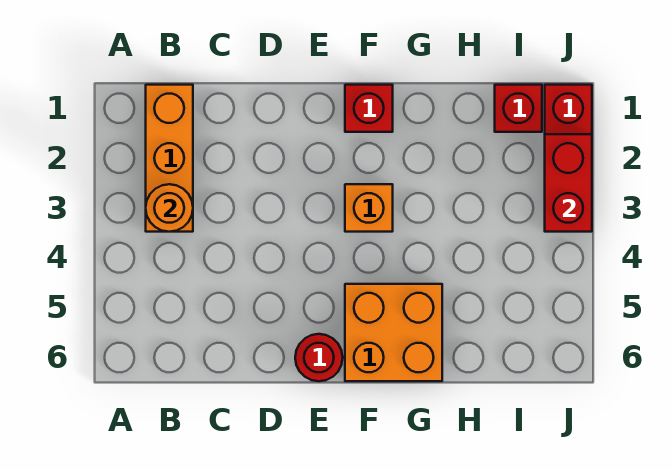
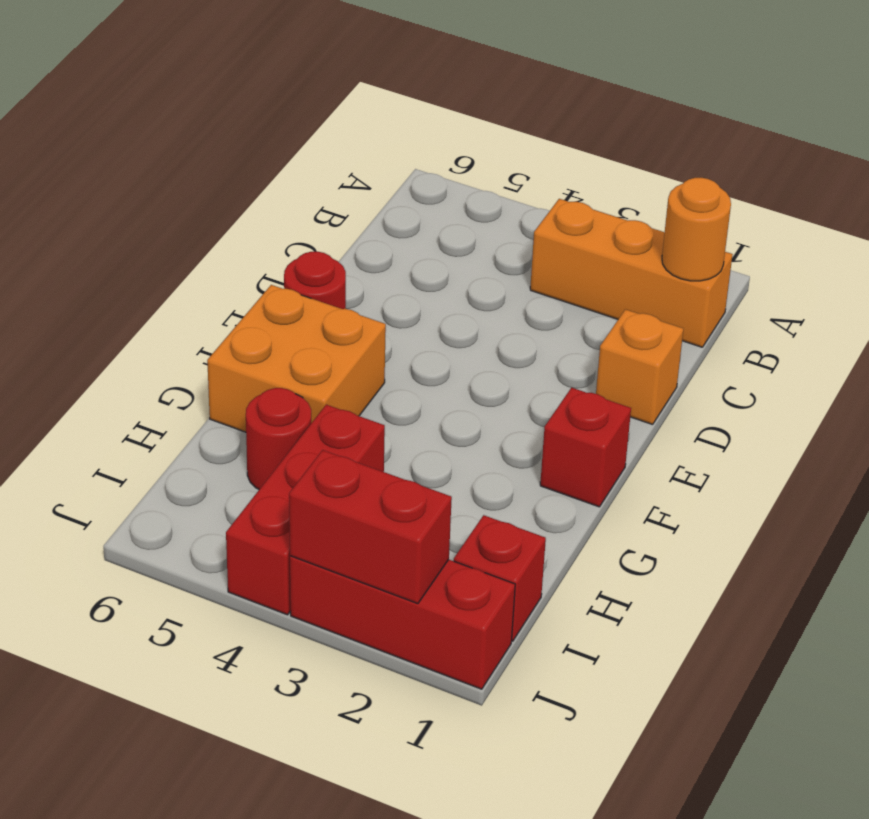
orange 1x1 round brick [146,184,193,232] -> orange 1x1 round brick moved to [662,178,731,281]
orange 1x1 brick [345,184,393,232] -> orange 1x1 brick moved to [596,309,683,425]
none -> red 1x3 brick [226,405,385,615]
none -> red 1x1 round brick [246,388,311,489]

